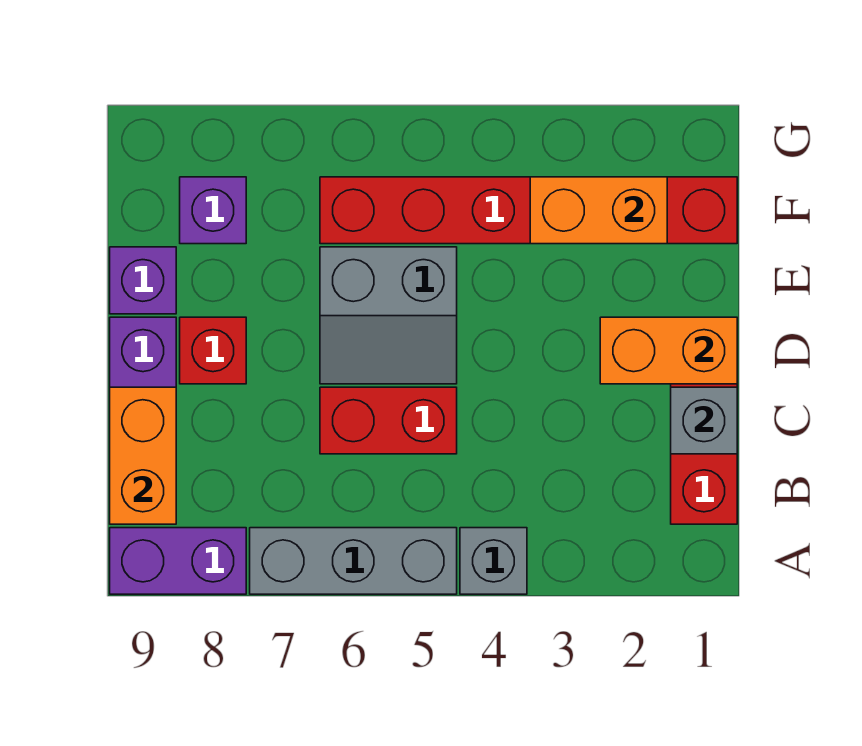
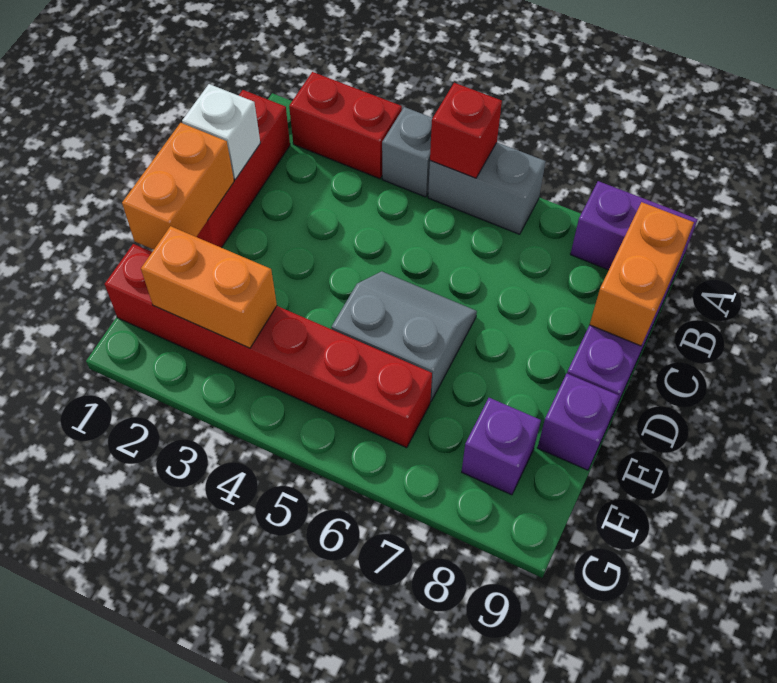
grey 1x3 brick [250,528,457,594] -> grey 1x2 brick [428,143,546,234]
grey 1x1 brick [671,387,737,454] -> white 1x1 brick [182,84,260,179]
red 1x2 brick [320,387,457,454] -> red 1x2 brick moved to [289,72,402,179]
orange 1x2 brick [600,317,737,384] -> orange 1x2 brick turned to [122,123,234,250]
red 1x1 brick [180,317,246,384] -> red 1x1 brick moved to [430,83,502,178]

